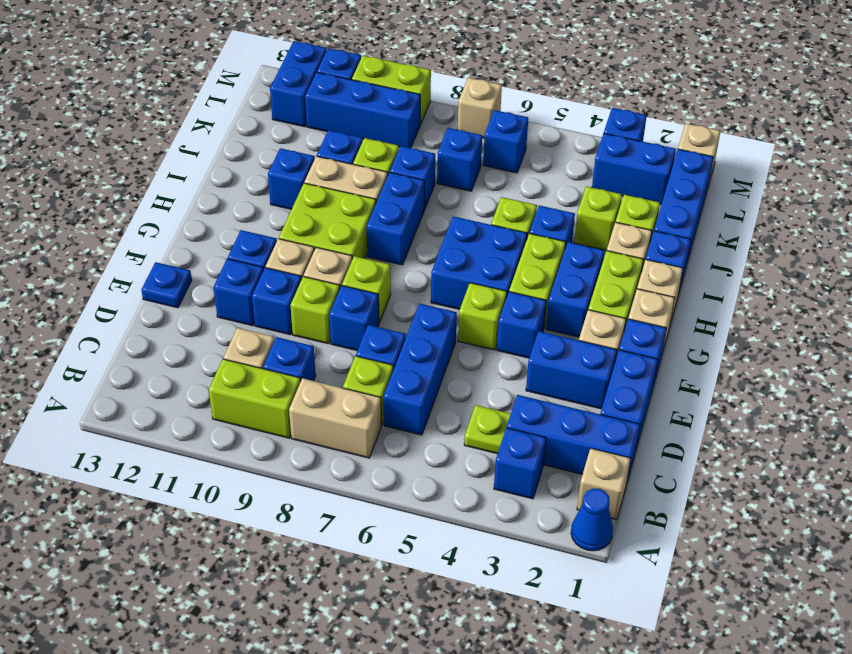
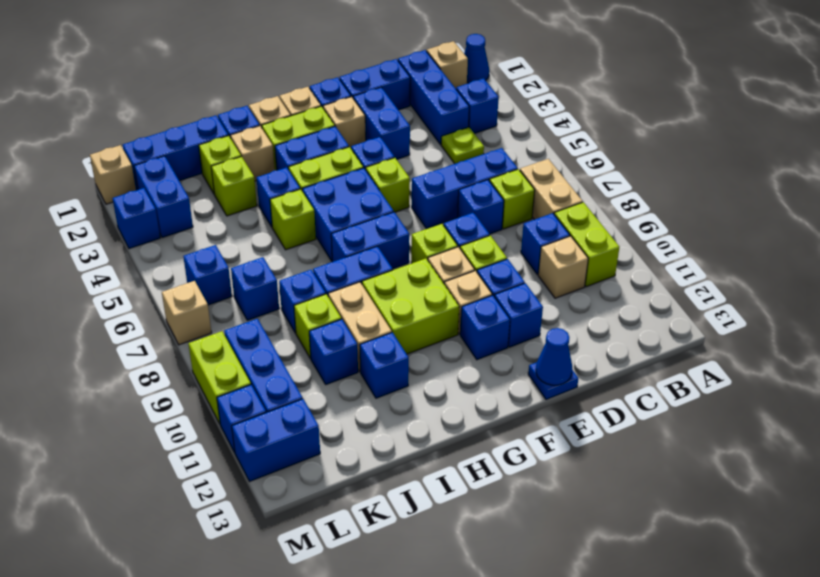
none -> blue 1x1 cone [536,328,572,385]
none -> blue 1x2 brick [331,212,409,268]

